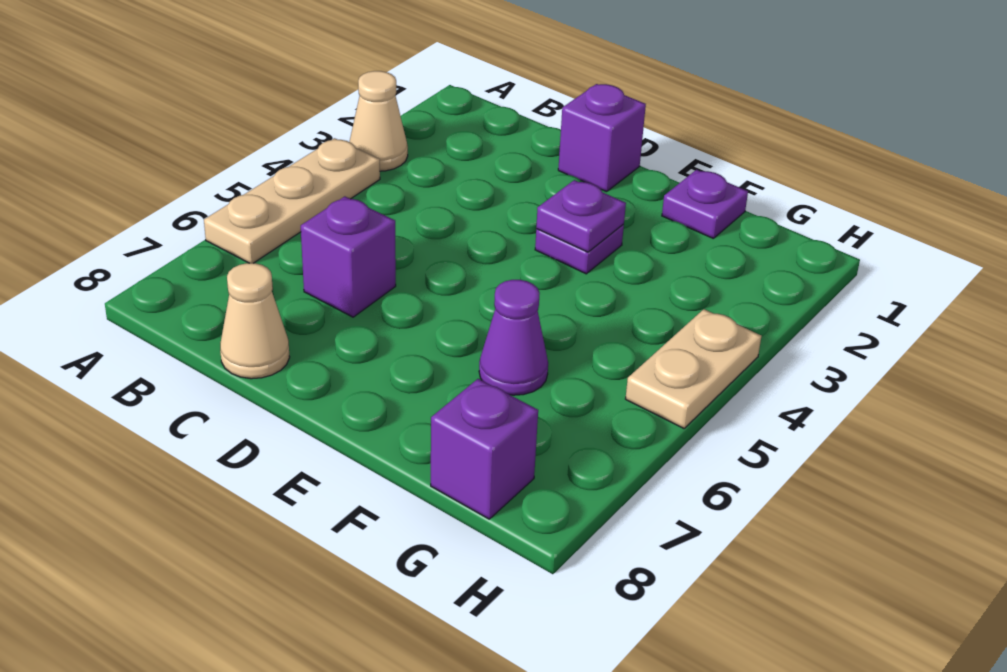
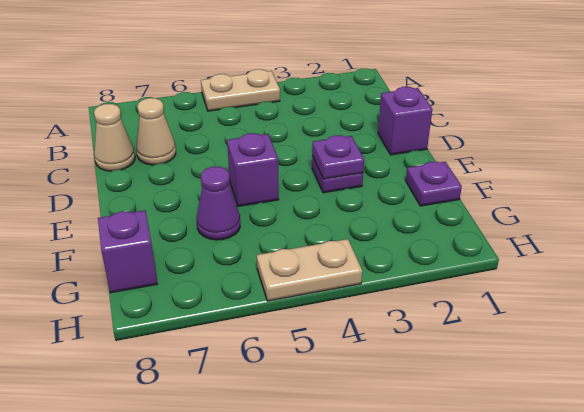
tan 1x1 cone [350,71,408,171] -> tan 1x1 cone moved to [136,98,176,165]
tan 1x3 plate [204,138,380,263] -> tan 1x2 plate [201,69,280,111]
purple 1x1 brick [301,196,396,317] -> purple 1x1 brick moved to [227,133,279,206]

